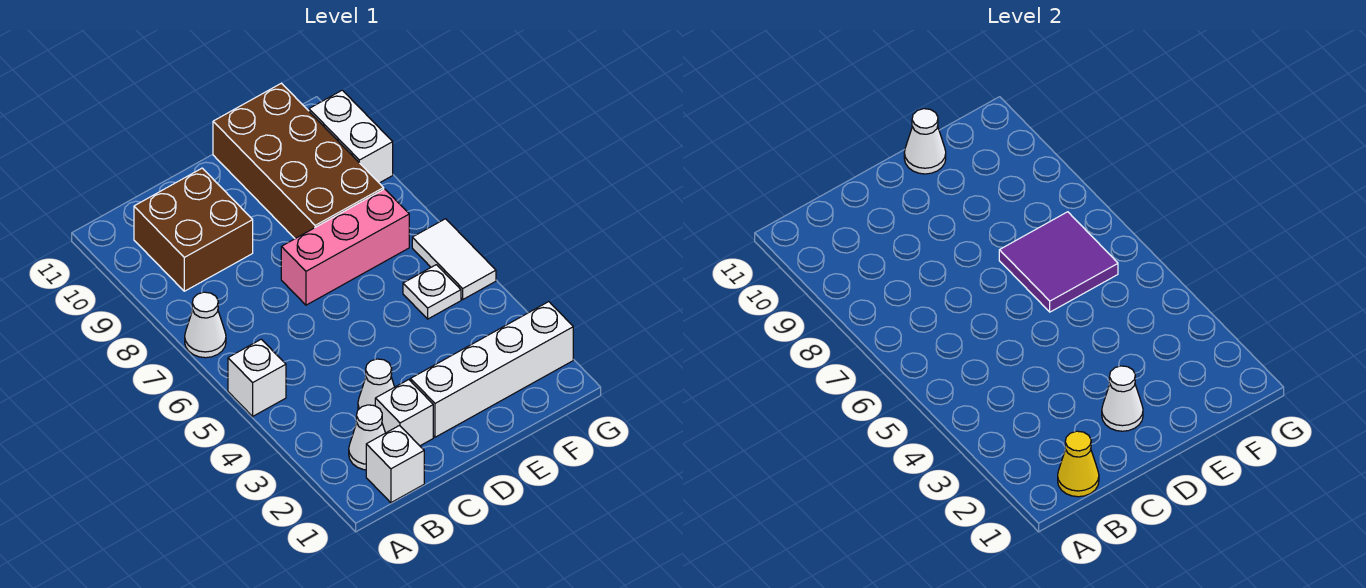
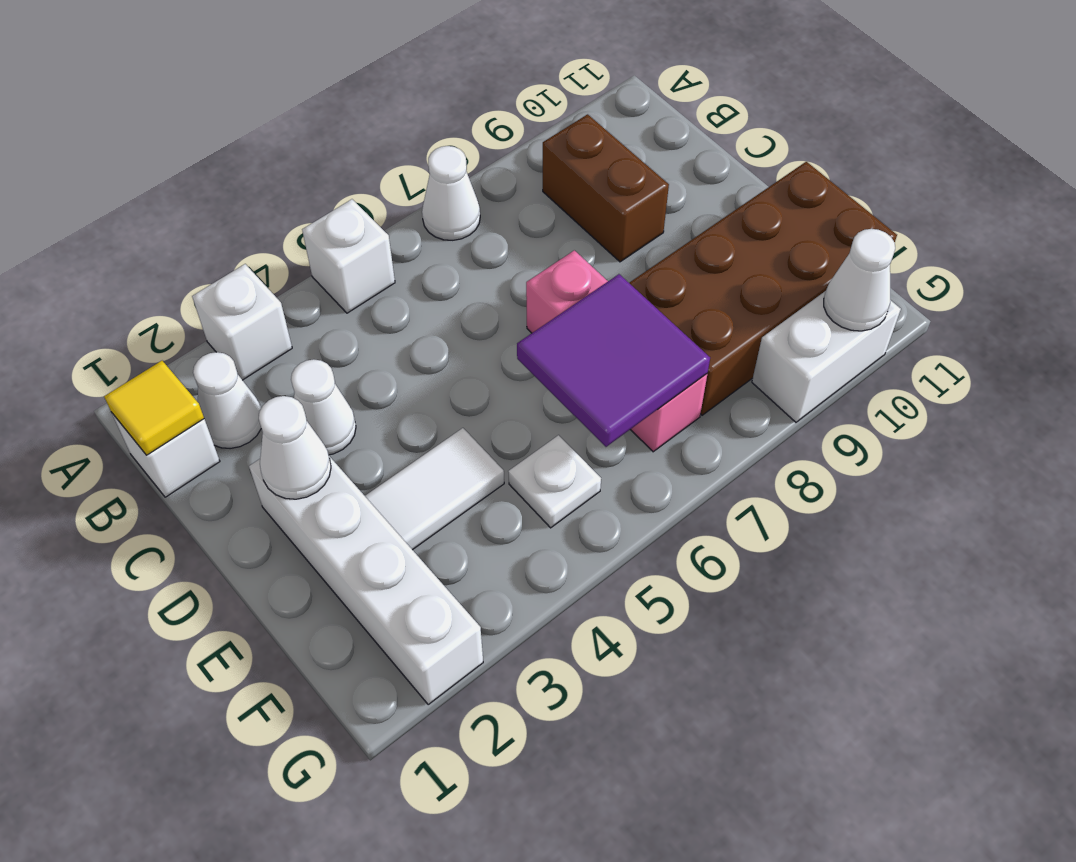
yellow 1x1 cone [1058,431,1099,497] -> yellow 1x1 tile [104,361,204,455]
brown 2x2 brick [134,168,253,291] -> brown 1x2 brick [543,114,669,262]
white 1x1 brick [375,380,433,446] -> white 1x1 brick moved to [192,264,292,380]
white 1x1 cone [904,109,946,174] -> white 1x1 cone moved to [824,229,895,331]
white 1x2 tile [412,219,496,299] -> white 1x2 tile moved to [365,428,504,550]

